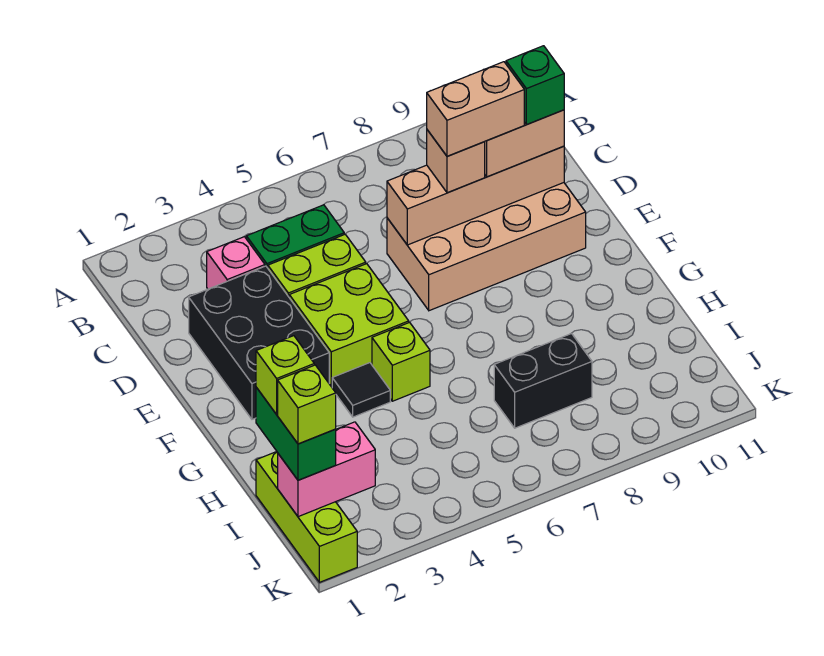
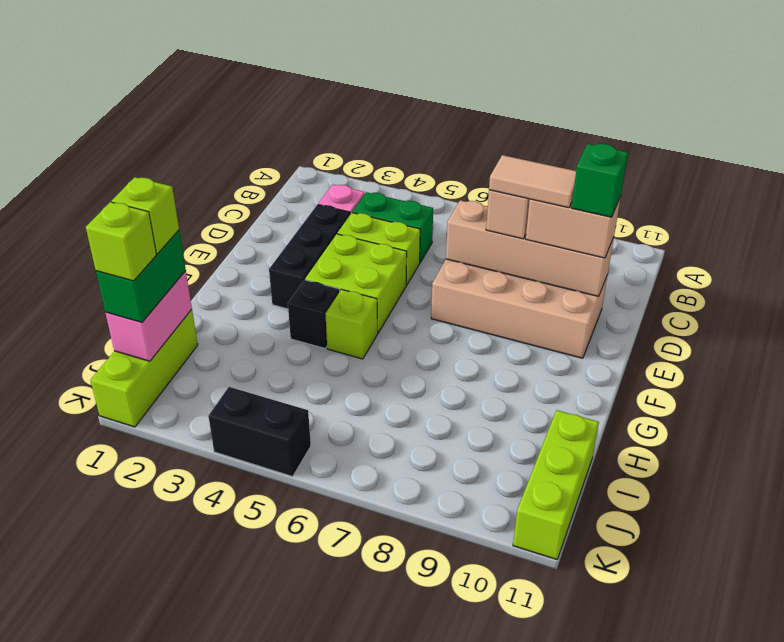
black 2x3 brick [189,266,329,419] -> black 1x3 brick [269,204,350,309]
tan 1x2 brick [427,62,524,156] -> tan 1x2 tile [489,155,576,208]
black 1x1 tile [332,363,390,417] -> black 1x1 brick [288,280,340,349]
black 1x2 brick [494,333,592,428] -> black 1x2 brick moved to [208,387,311,476]
none -> lime 1x3 brick [513,410,599,559]
pink 1x2 brick [278,422,375,517] -> pink 1x2 brick turned to [106,271,192,361]

